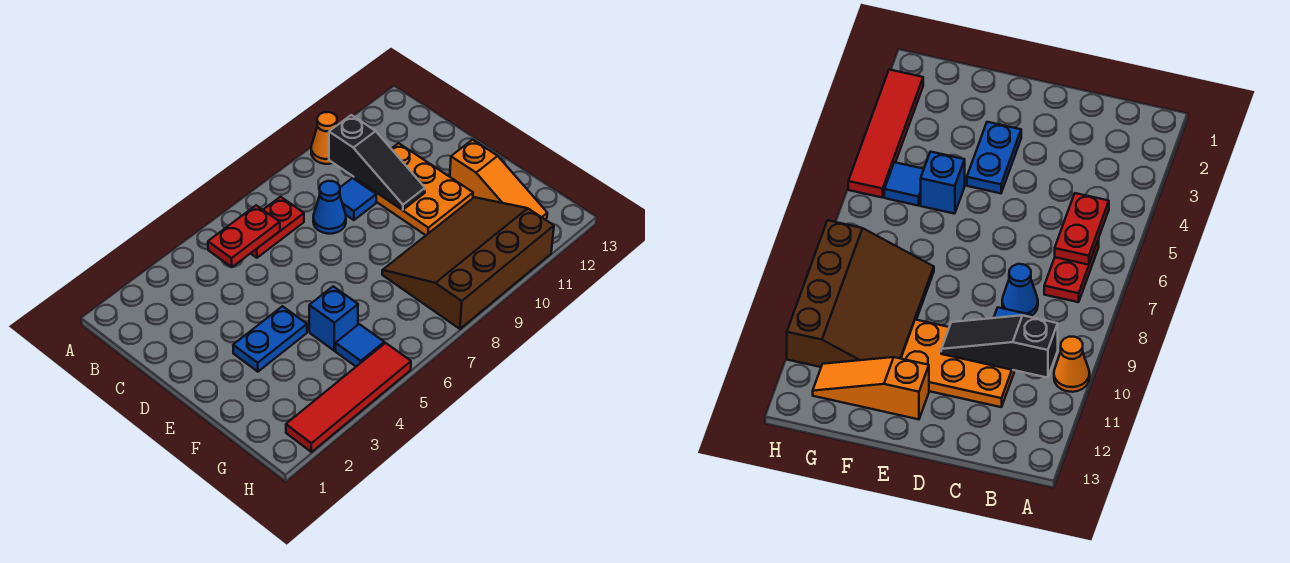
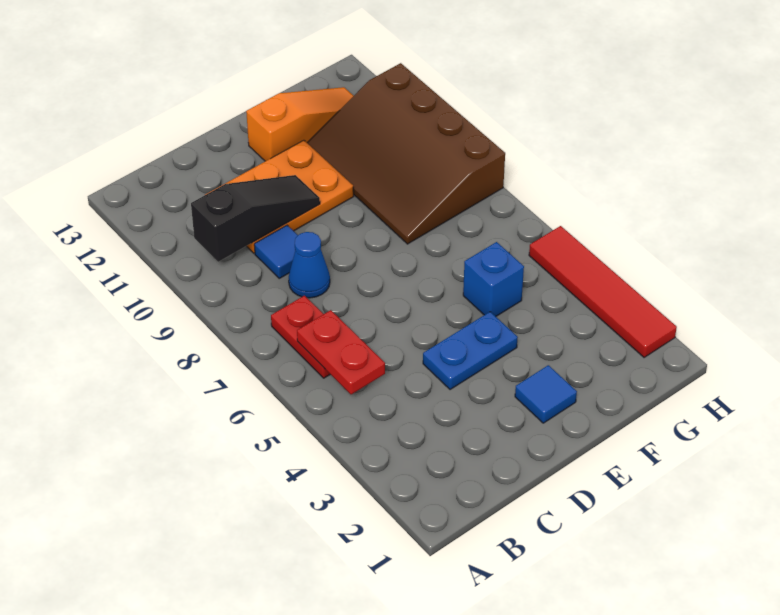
orange 1x1 cone [311,112,337,164] -> none
blue 1x2 plate [233,306,307,372] -> blue 1x2 plate turned to [423,312,518,390]
blue 1x1 tile [336,324,384,366] -> blue 1x1 tile moved to [515,365,577,423]

